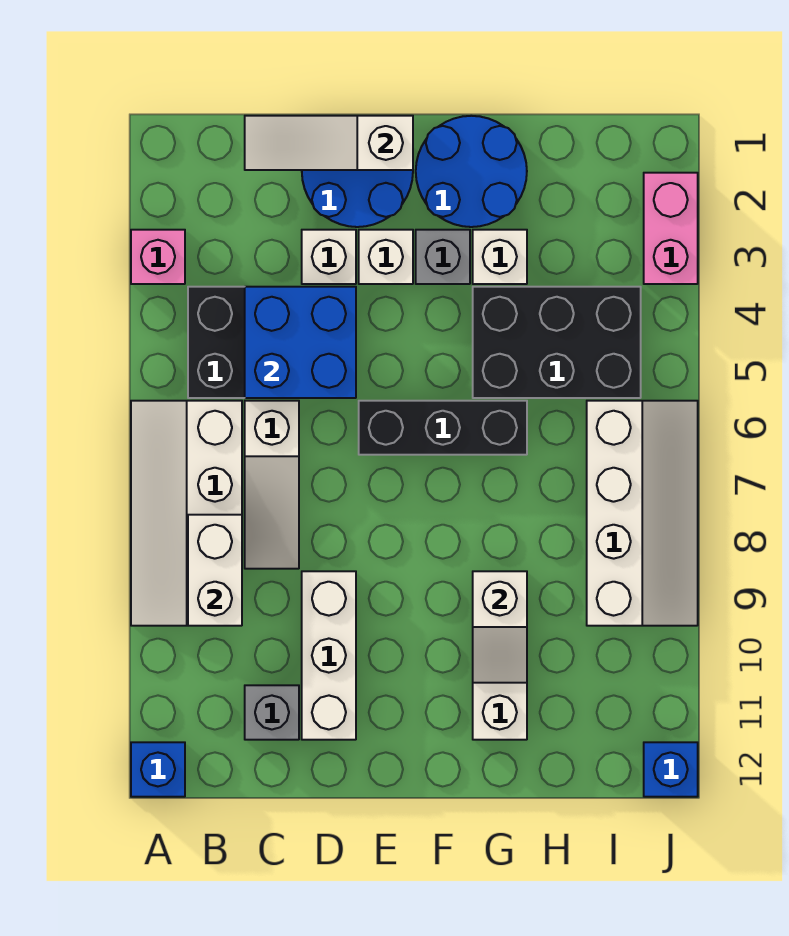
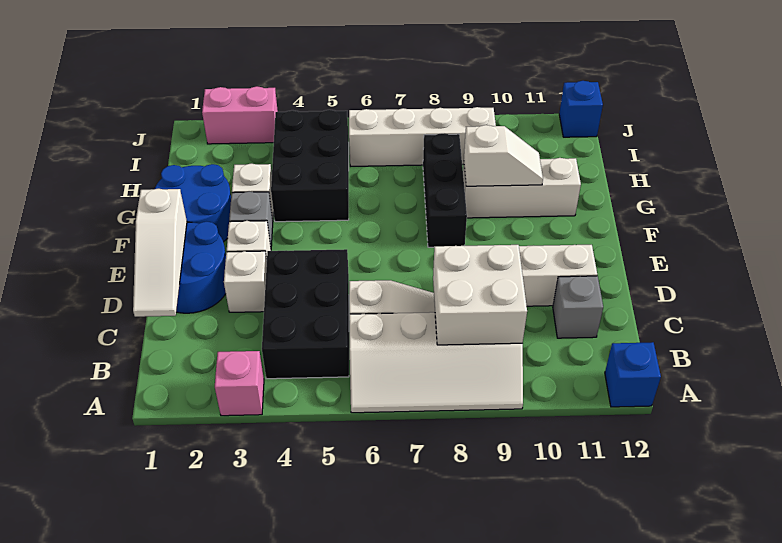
white 1x2 brick [188,515,242,626] -> white 2x2 brick [433,245,527,345]
blue 2x2 brick [245,287,356,398] -> none
black 1x3 brick [359,401,527,455] -> black 1x3 brick moved to [423,133,467,247]

